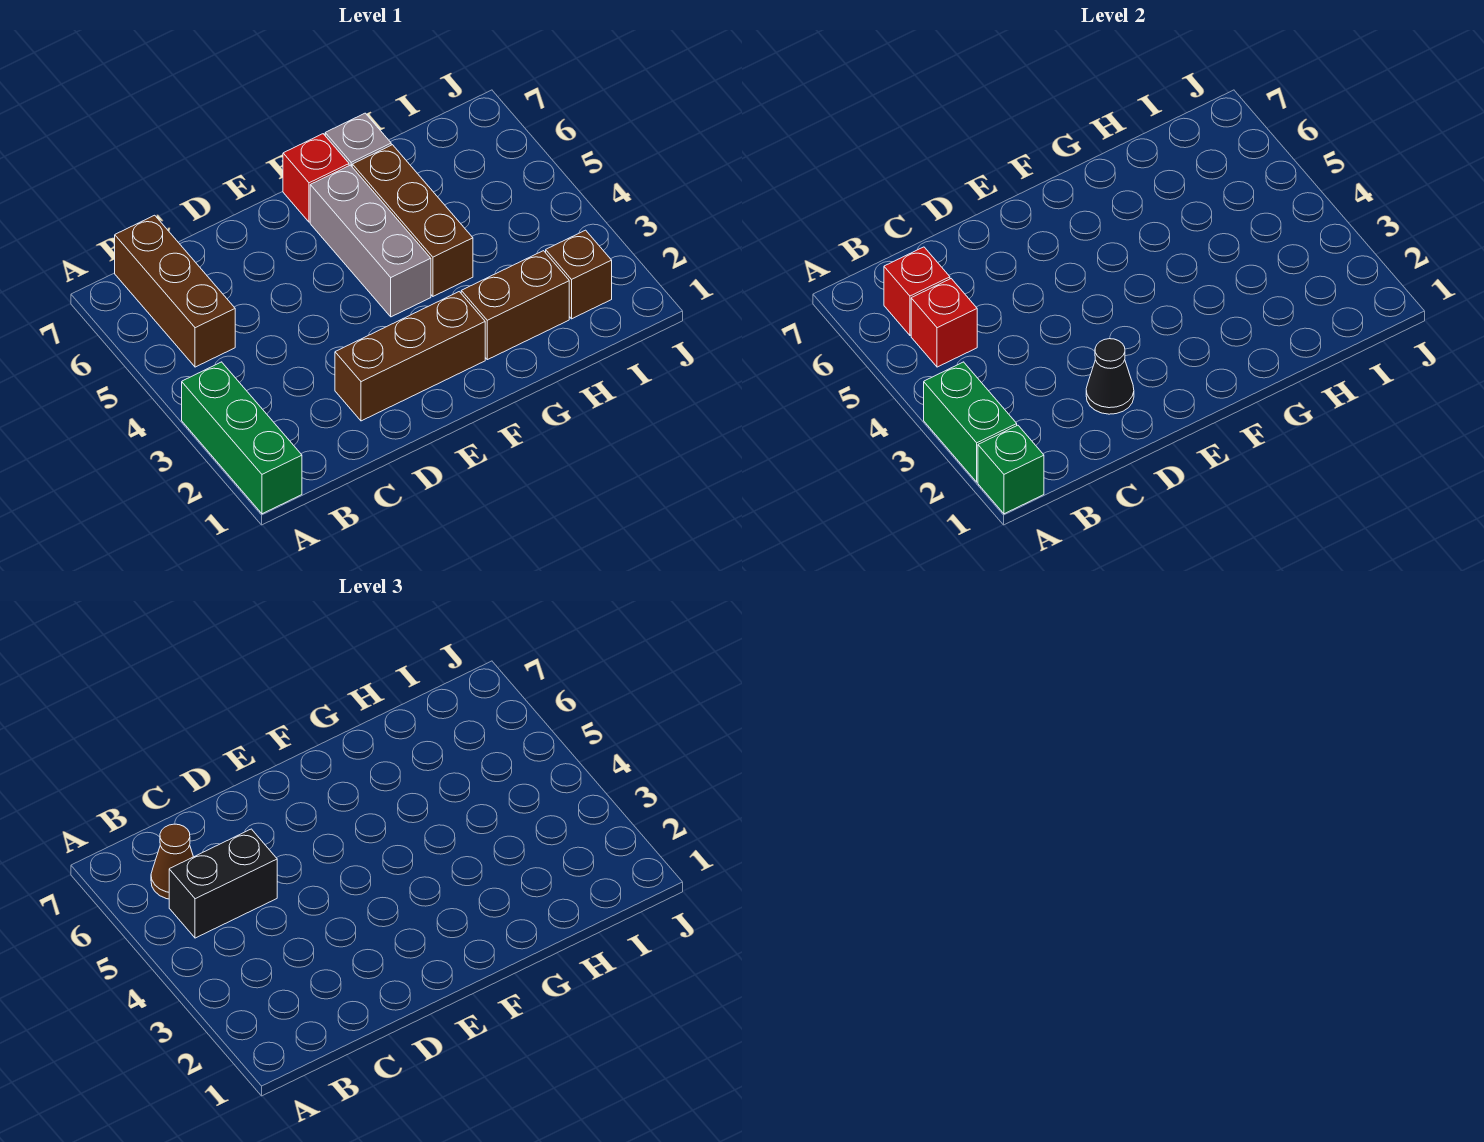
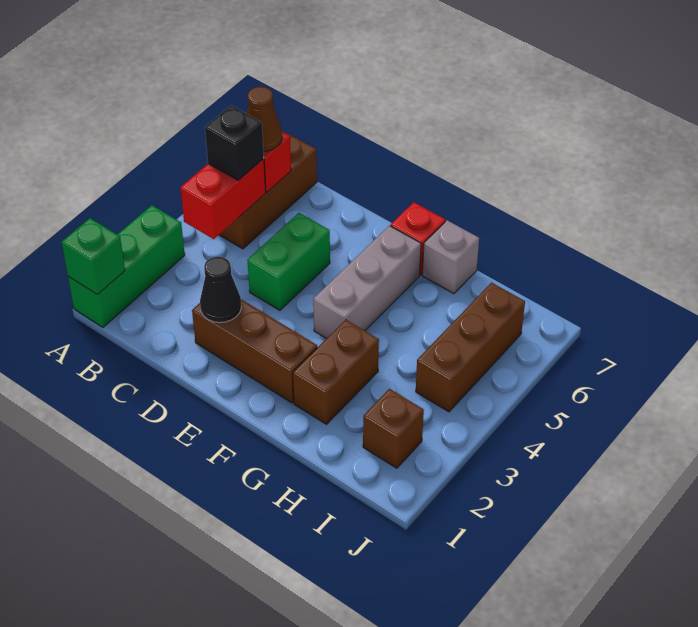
green 1x2 brick [924,362,1017,482] -> green 1x2 brick moved to [247,213,330,310]
red 1x1 brick [911,279,977,367] -> red 1x2 brick [180,159,266,239]
black 1x2 brick [169,829,277,938] -> black 1x1 brick [205,105,264,180]
brown 1x2 brick [461,251,569,360] -> brown 1x2 brick turned to [293,320,379,424]
brown 1x3 brick [352,145,473,296] -> brown 1x3 brick moved to [416,283,525,412]

